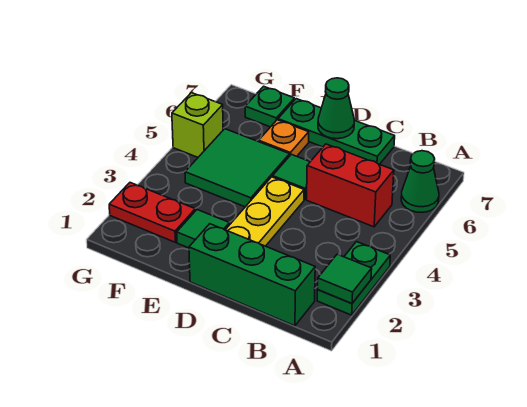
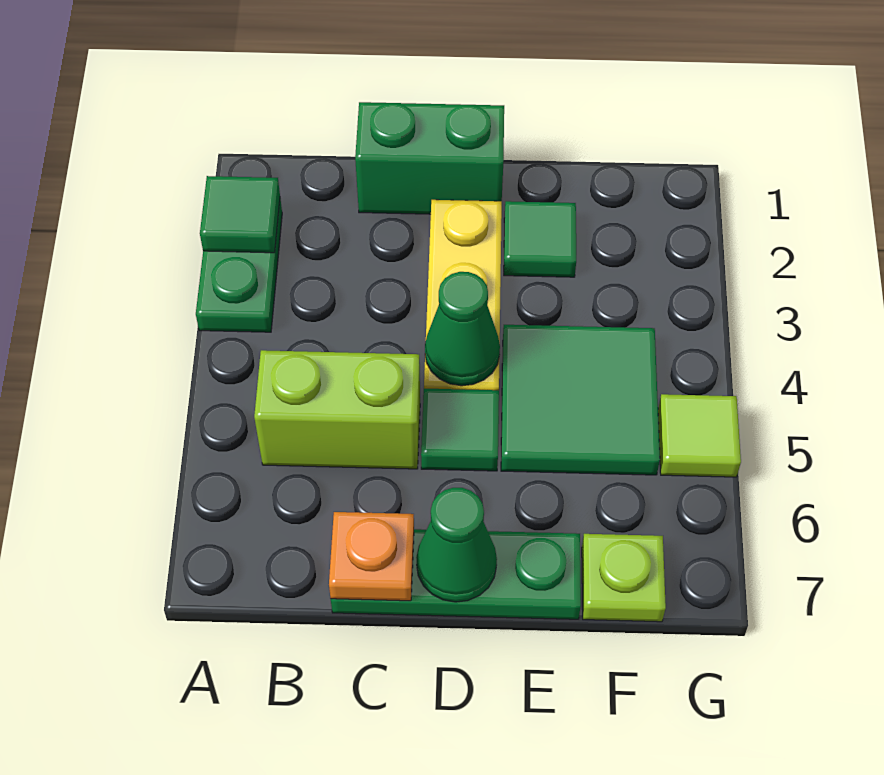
green 1x1 cone [401,151,439,212] -> green 1x1 cone moved to [425,272,500,386]
green 1x3 brick [189,224,315,326] -> green 1x2 brick [355,102,504,214]
red 1x2 brick [307,144,394,227] -> lime 1x2 brick [254,350,420,469]
orange 1x1 plate [259,120,309,156] -> orange 1x1 plate moved to [329,512,414,601]
red 1x2 plate [109,183,195,242] -> none
green 1x1 plate [245,86,294,127] -> lime 1x1 plate [582,534,666,622]
lime 1x1 brick [172,93,223,157] -> lime 1x1 tile [658,394,741,477]

